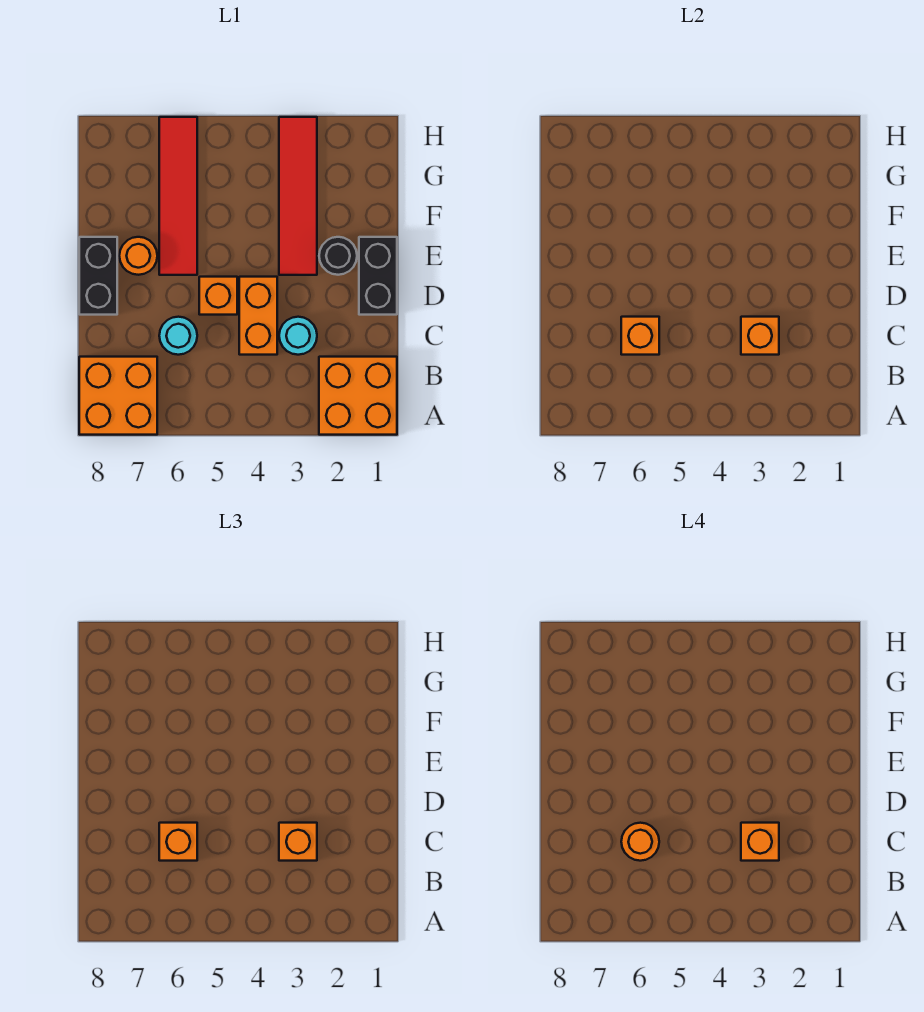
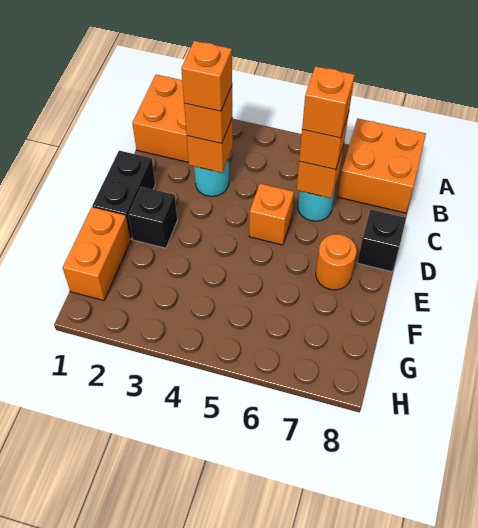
orange 1x2 brick [239,277,277,355] -> orange 1x2 brick moved to [63,207,131,301]
orange 1x1 round brick [621,823,659,861] -> orange 1x1 brick [302,66,355,138]
black 1x2 brick [79,237,117,315] -> black 1x1 brick [357,209,406,272]
black 1x1 round brick [319,237,357,275] -> black 1x1 brick [128,187,177,248]
red 1x4 tile [279,117,317,275] -> none
red 1x4 tile [159,117,197,275] -> none

